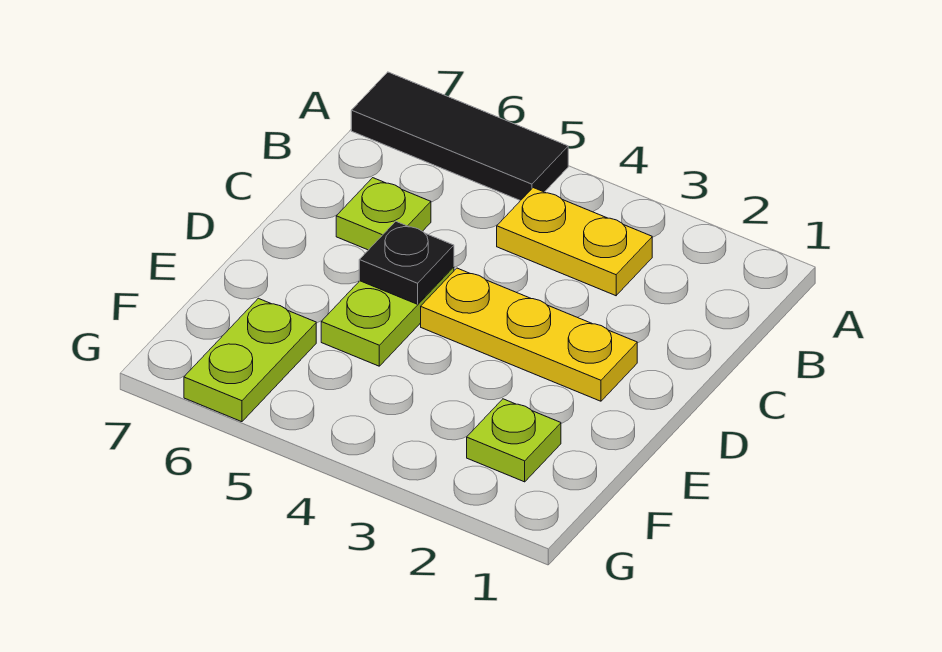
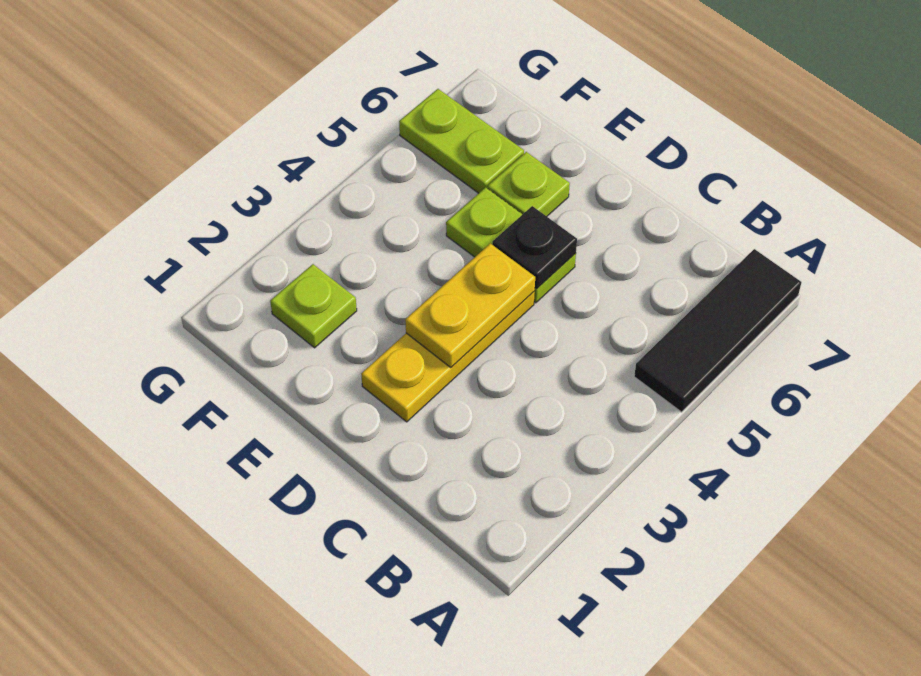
yellow 1x2 plate [497,188,652,296] -> yellow 1x2 plate moved to [405,243,535,367]
lime 1x1 plate [336,178,431,250] -> lime 1x1 plate moved to [488,152,570,216]

